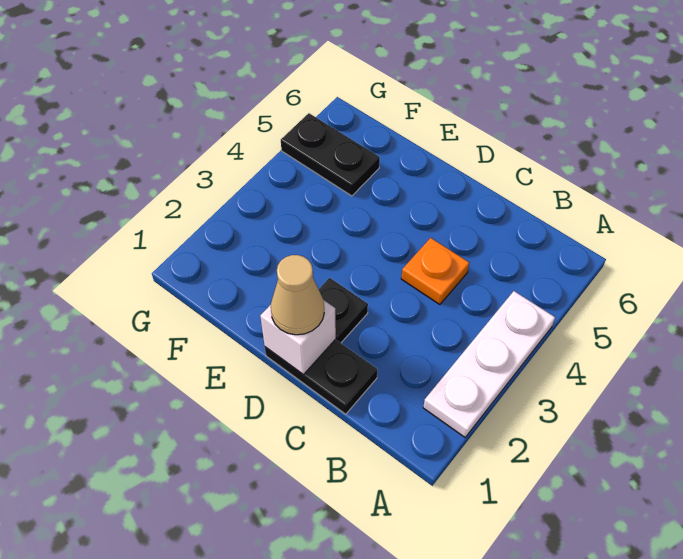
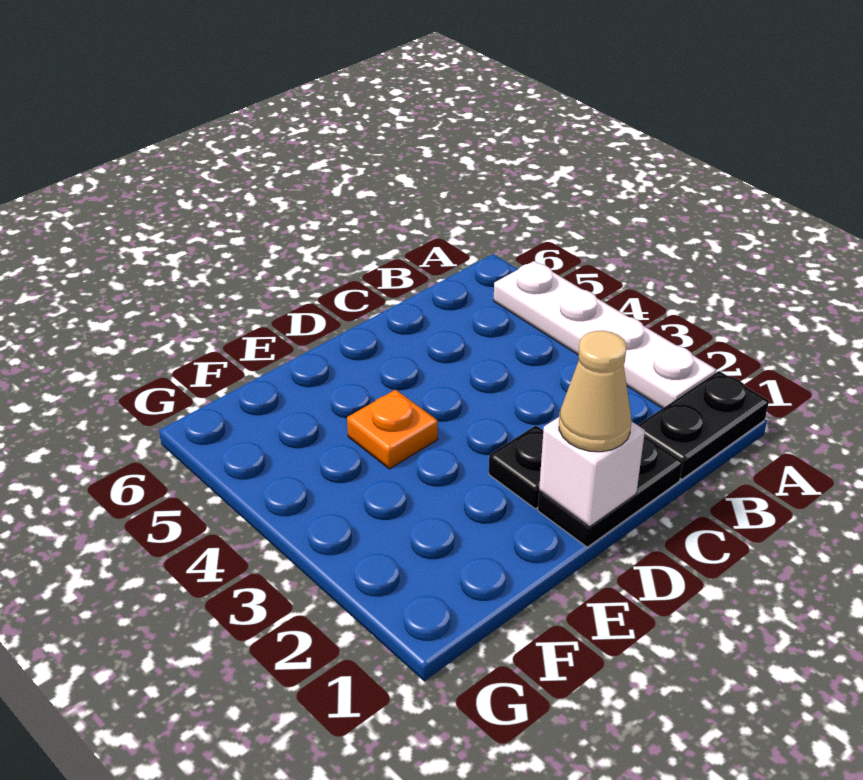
white 1x3 plate [423,291,555,437] -> white 1x4 plate [494,261,716,408]
orange 1x1 plate [401,238,469,305] -> orange 1x1 plate moved to [347,390,438,469]
black 1x2 plate [281,113,380,196] -> black 1x2 plate moved to [638,371,769,479]

